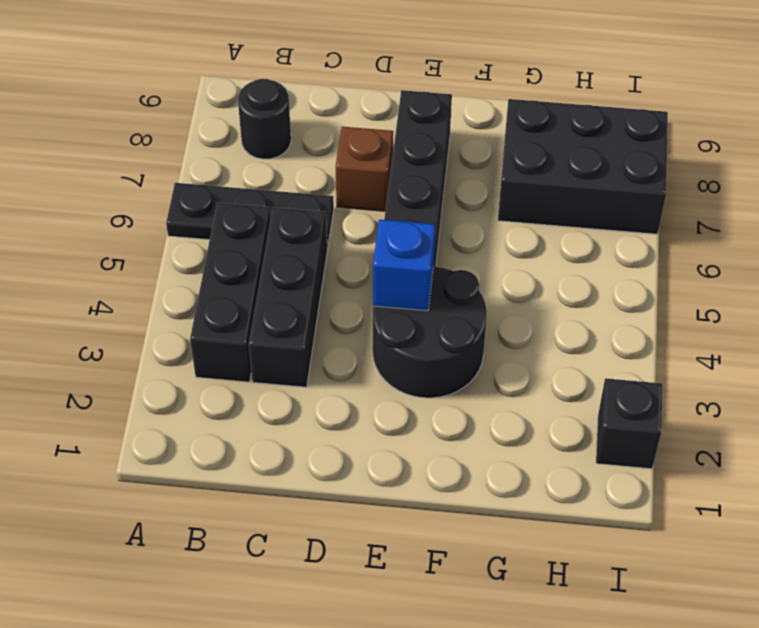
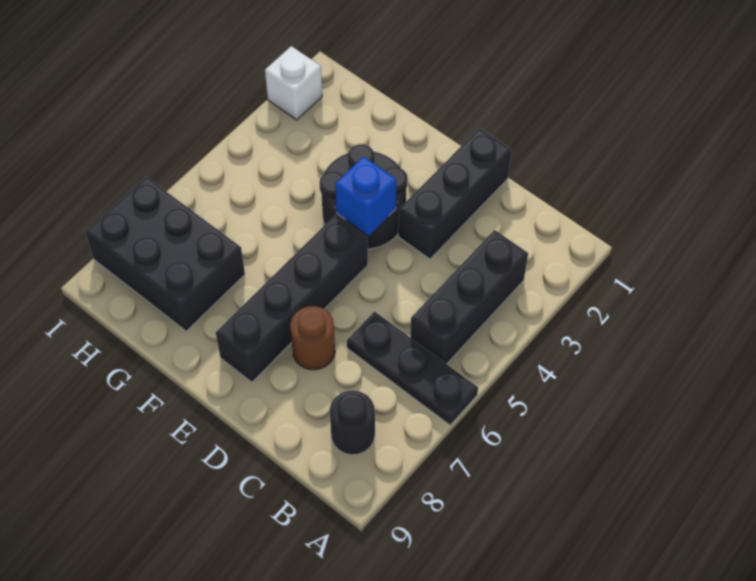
black 1x3 brick [249,207,327,387] -> black 1x3 brick moved to [398,128,512,259]
brown 1x1 brick [336,127,393,211] -> brown 1x1 round brick [290,306,335,370]
black 1x1 brick [596,378,662,469] -> white 1x1 brick [265,46,322,120]

